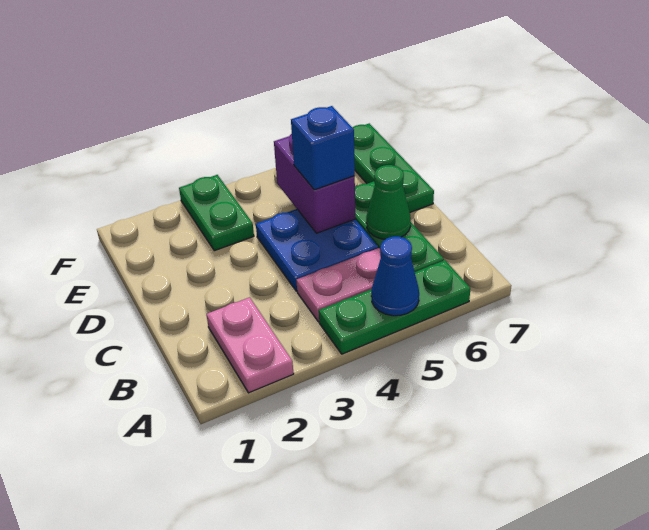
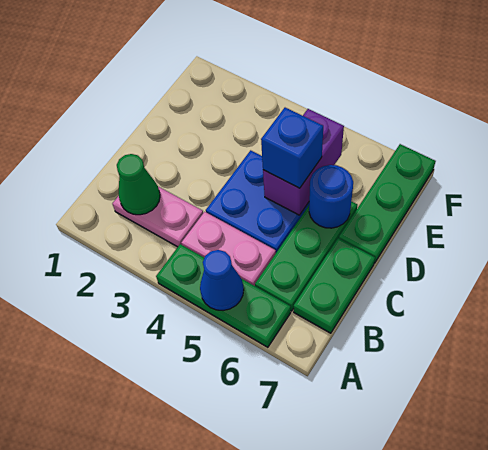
pink 1x2 plate [206,297,294,393] -> pink 1x2 plate turned to [112,187,203,247]
green 1x1 cone [366,165,411,239] -> green 1x1 cone moved to [117,154,160,215]
none -> blue 1x1 round brick [309,165,353,228]
green 1x2 plate [179,175,254,251] -> green 1x2 plate moved to [294,238,375,333]

